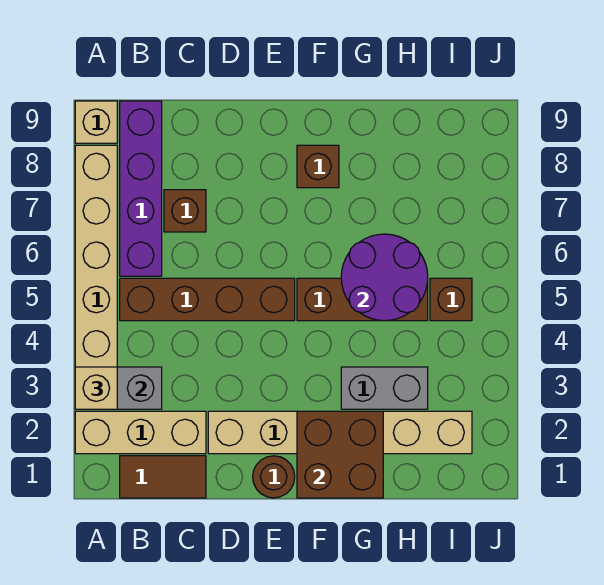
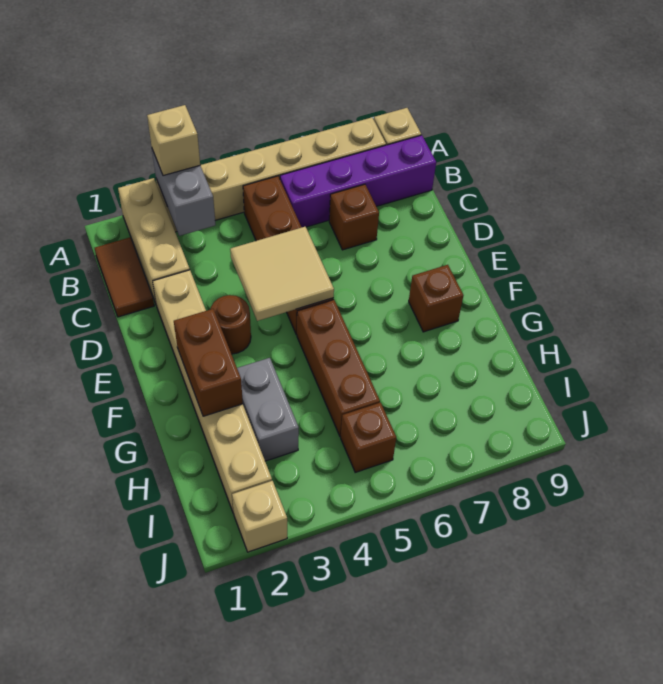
none -> tan 2x2 tile [230,227,334,321]
brown 1x1 round brick [253,456,295,498] -> brown 1x1 round brick moved to [211,295,251,354]
brown 2x2 brick [297,411,383,498] -> brown 1x2 brick [174,309,243,416]
purple 2x2 round brick [341,234,428,321] -> none
none -> tan 1x1 brick [232,481,287,552]

